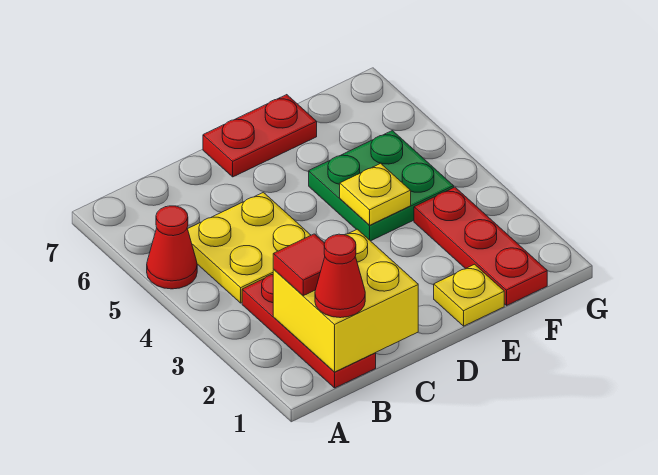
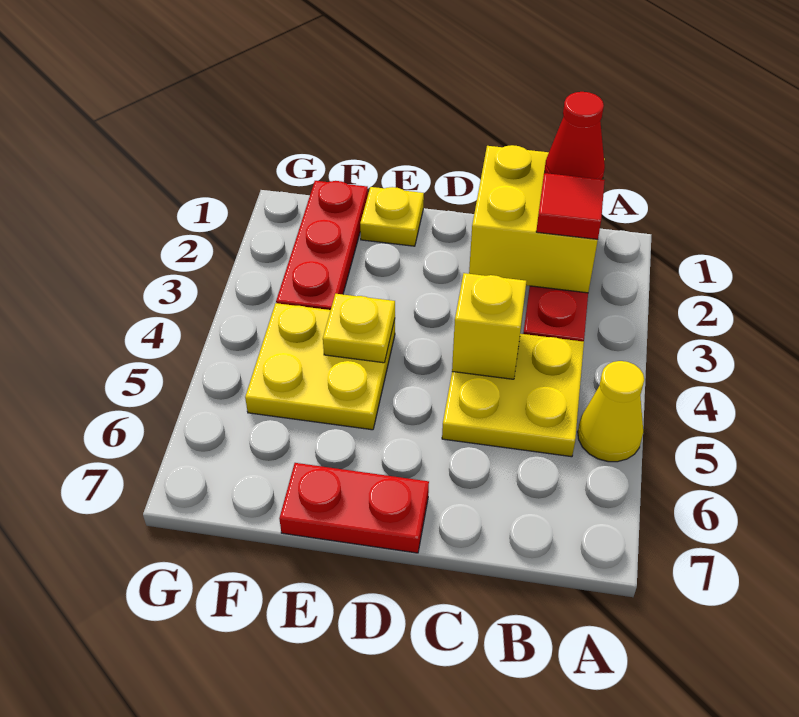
red 1x1 cone [147,206,197,289] -> yellow 1x1 cone [578,361,644,462]
none -> yellow 1x1 brick [452,273,526,379]
green 2x2 plate [309,131,454,241] -> yellow 2x2 plate [245,303,395,430]

